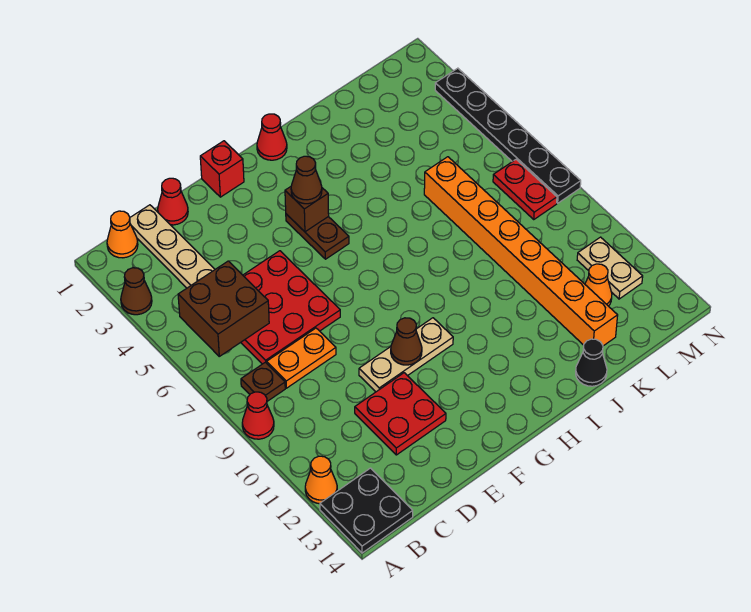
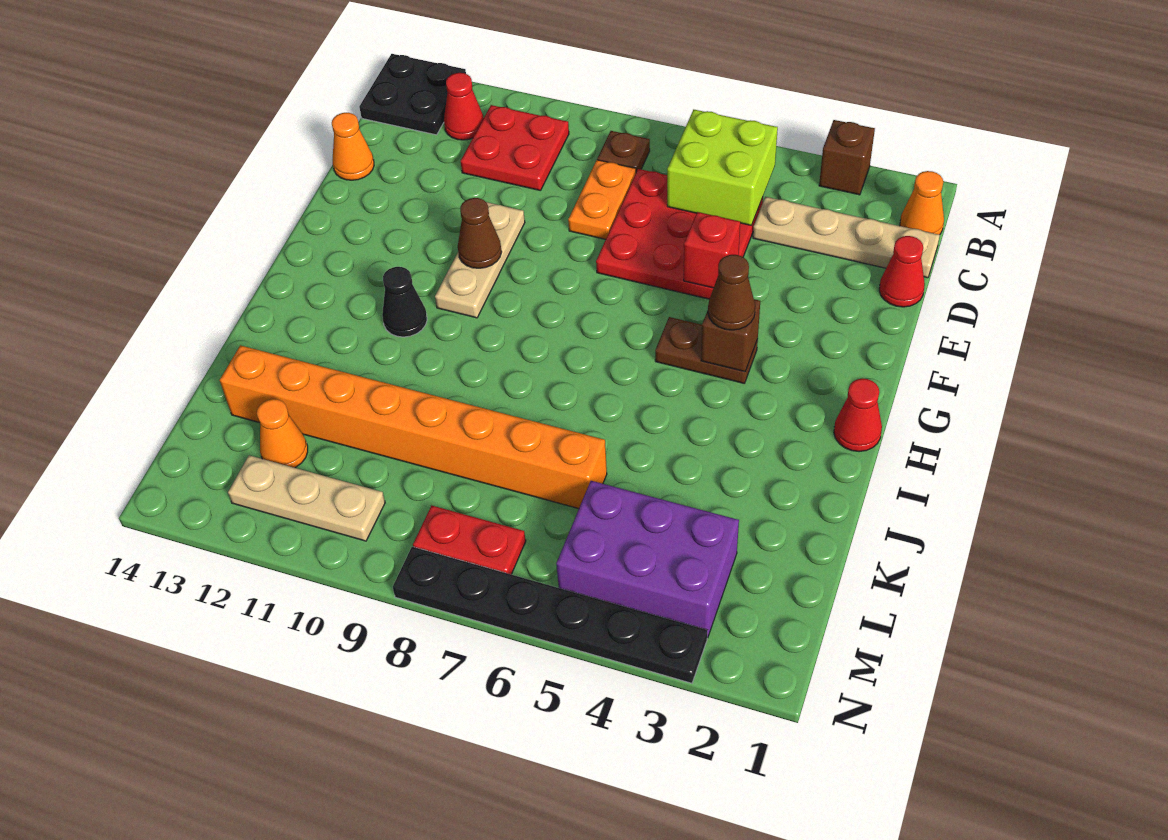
brown 1x1 cone [121,268,152,315] -> brown 1x1 brick [819,120,875,195]
red 1x1 cone [242,392,274,439] -> red 1x1 cone moved to [444,73,484,140]
orange 1x1 cone [305,456,337,504] -> orange 1x1 cone moved to [332,113,374,180]
brown 2x2 brick [178,261,269,356] -> lime 2x2 brick [667,110,778,226]
red 2x2 plate [355,373,446,455] -> red 2x2 plate moved to [461,105,569,191]
red 1x1 brick [200,141,244,197] -> red 1x1 brick moved to [684,212,740,288]
black 1x1 cone [576,339,607,386] -> black 1x1 cone moved to [382,267,427,337]
none -> purple 2x3 brick [556,481,739,638]
tan 1x2 plate [577,237,643,299] -> tan 1x3 plate [228,455,385,541]

